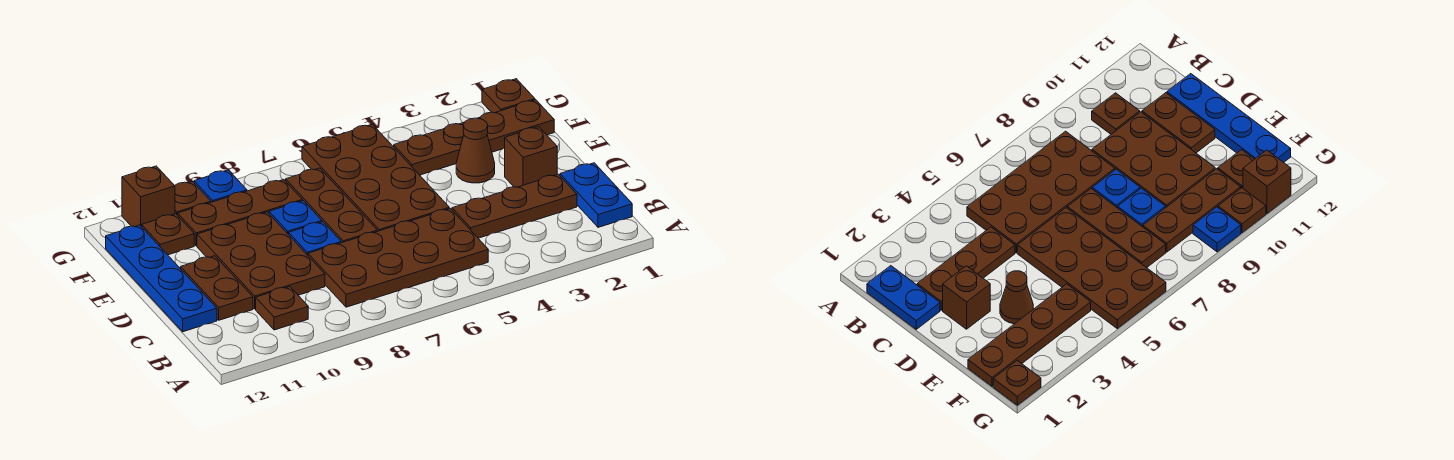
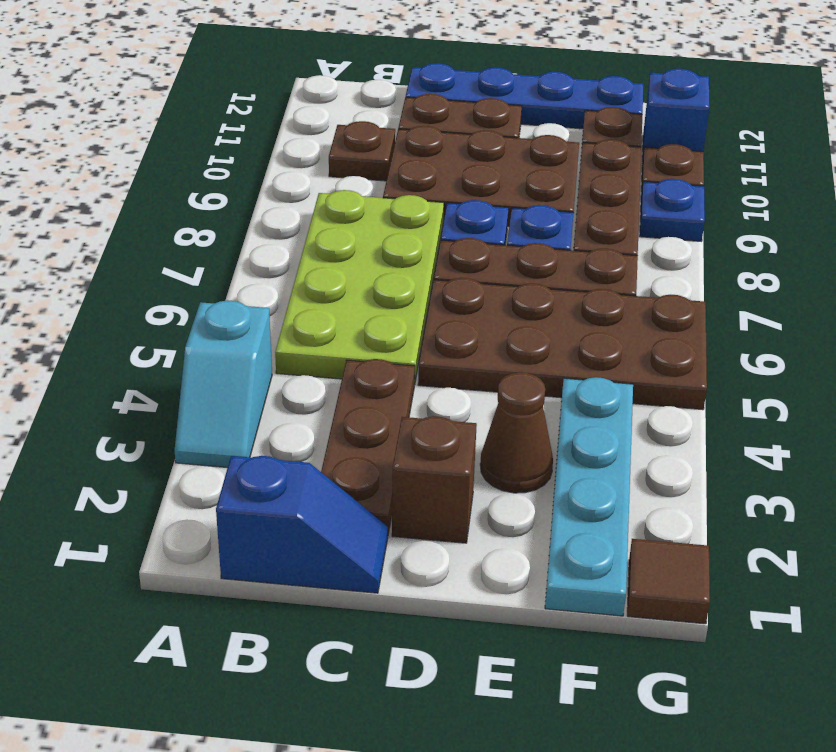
none -> cyan 1x2 slope [175,300,272,468]
blue 1x2 plate [560,163,632,227] -> blue 1x2 slope [216,456,388,593]
brown 2x4 plate [308,209,488,307] -> lime 2x4 plate [275,190,444,385]
brown 1x4 plate [394,100,554,175] -> cyan 1x4 plate [545,377,633,616]
brown 1x1 plate [482,79,535,113] -> brown 1x1 tile [627,539,710,624]
brown 1x1 brick [122,166,175,227] -> blue 1x1 brick [642,69,709,164]

